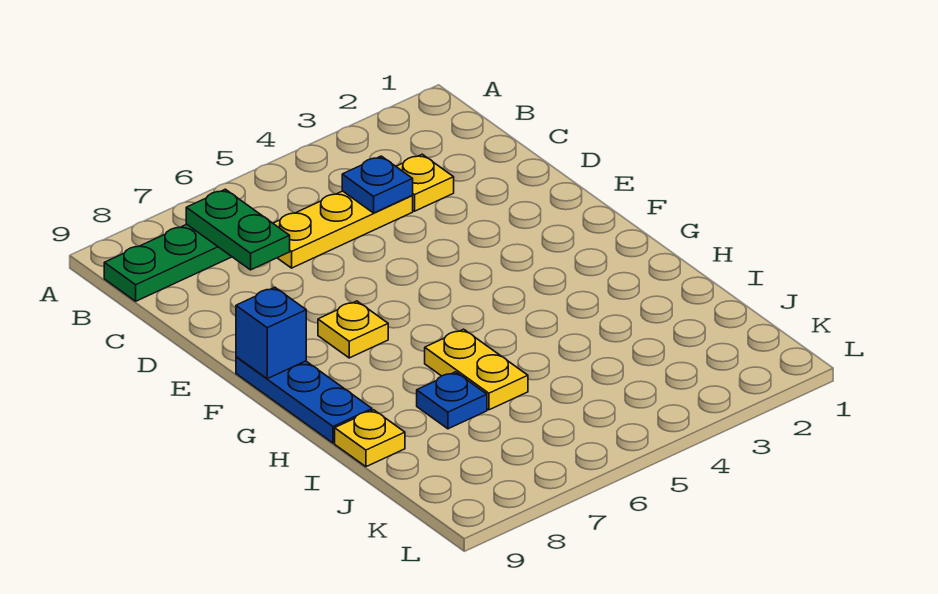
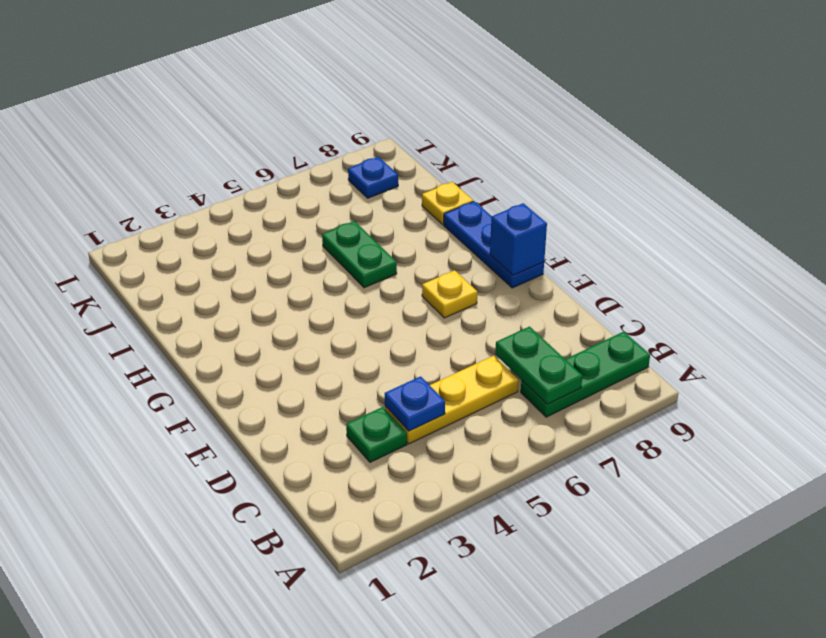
yellow 1x1 plate [396,154,454,211] -> green 1x1 plate [346,407,407,462]
yellow 1x2 plate [425,329,528,410] -> green 1x2 plate [322,221,397,288]
blue 1x1 plate [417,372,487,429] -> blue 1x1 plate moved to [348,157,398,198]

